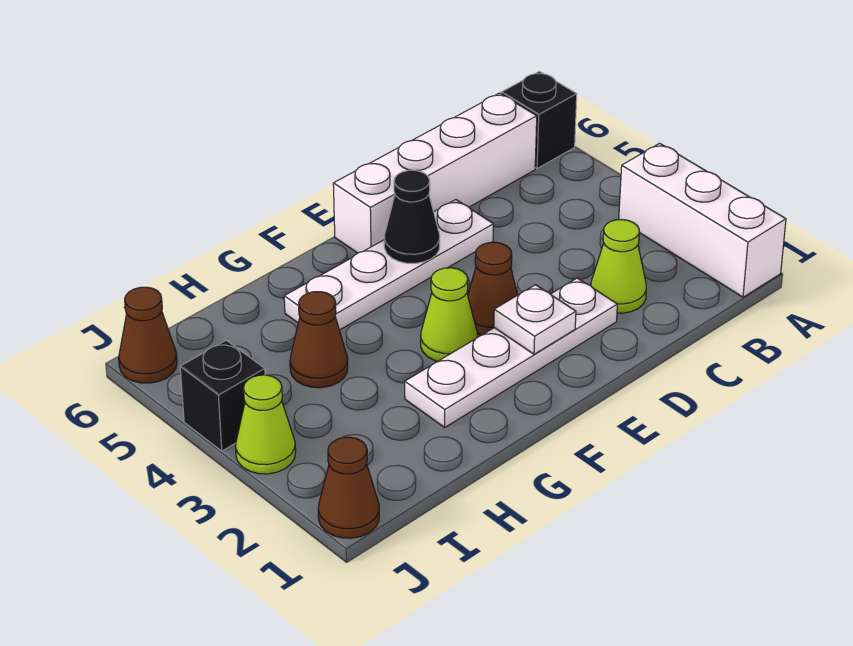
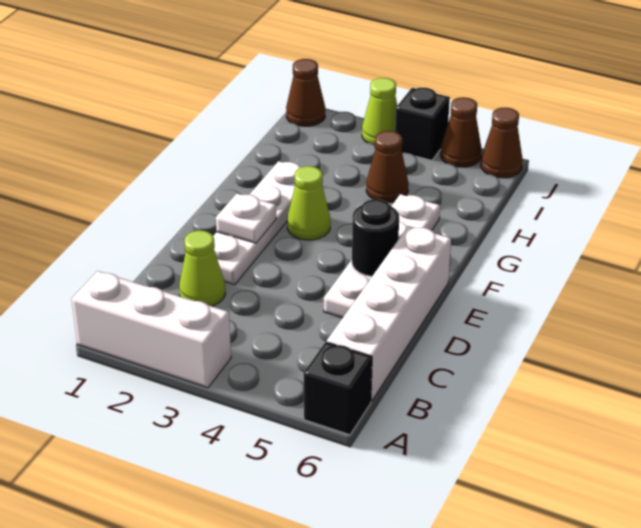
brown 1x1 cone [468,242,517,335] -> brown 1x1 cone moved to [440,97,482,167]
black 1x1 cone [384,170,440,263] -> black 1x1 round brick [352,199,399,276]

